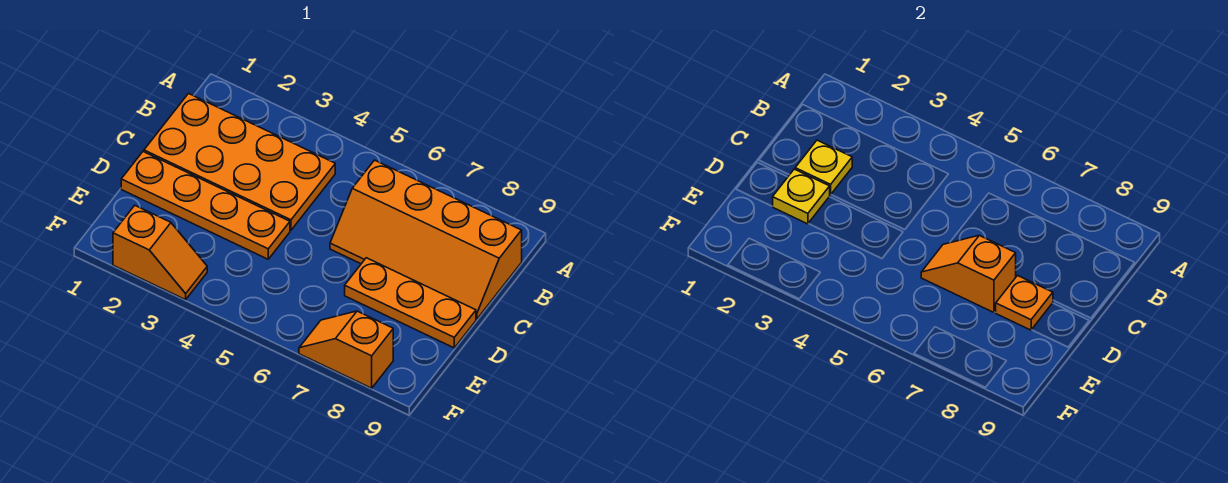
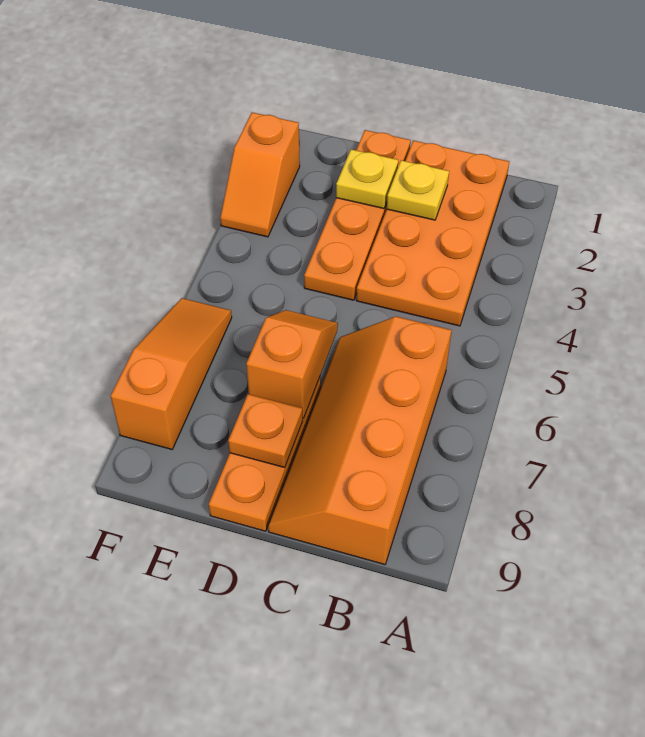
orange 1x2 slope [299,311,393,388] -> orange 1x3 slope [111,298,232,449]

